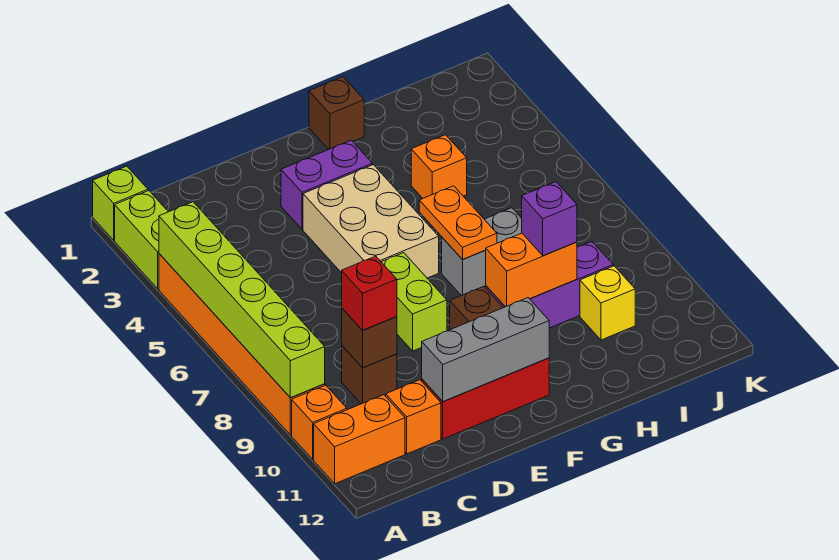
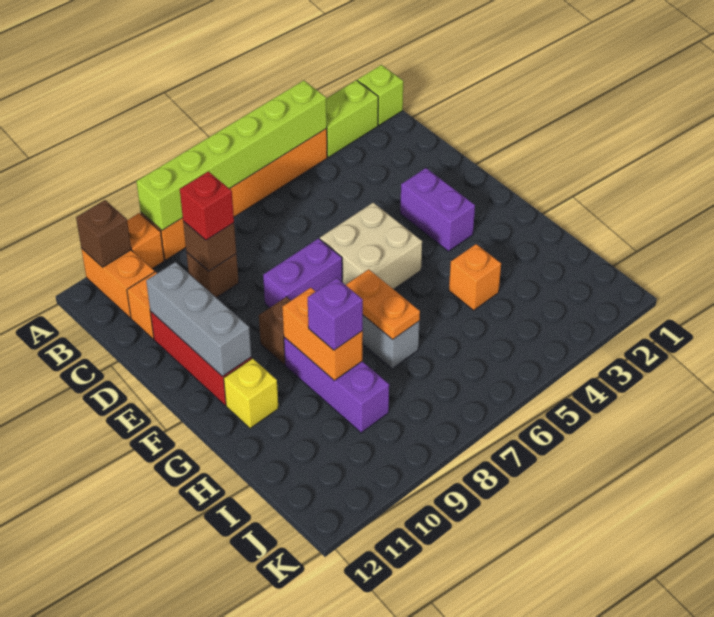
tan 2x3 brick [303,165,439,278] -> tan 2x2 brick [320,203,422,289]
lime 1x2 brick [382,253,447,351] -> purple 1x2 brick [263,238,342,308]
brown 1x1 brick [309,77,364,149] -> brown 1x1 brick moved to [76,200,131,267]
orange 1x2 plate [419,186,497,259] -> orange 1x2 plate turned to [346,269,420,340]
yellow 1x1 brick [580,266,635,340] -> yellow 1x1 brick moved to [224,358,278,428]

